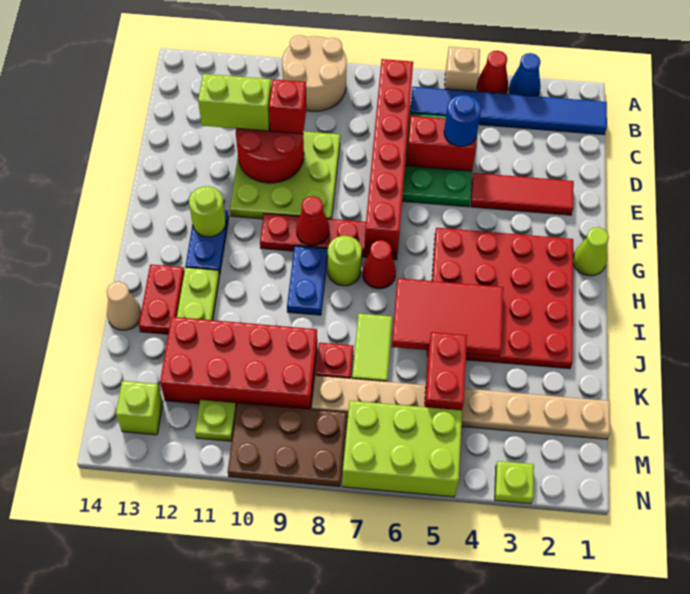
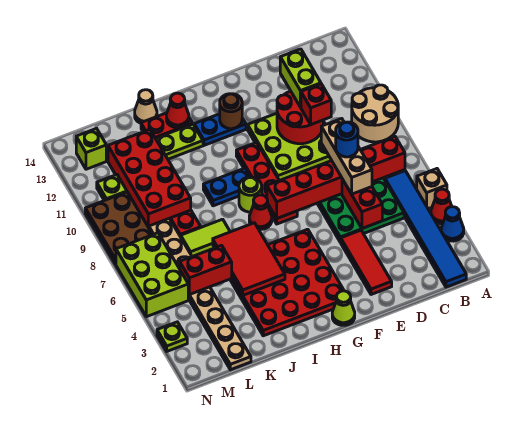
blue 1x1 round brick [444,95,481,146] -> blue 1x1 round brick moved to [336,122,358,157]
none -> tan 1x3 brick [321,119,372,194]
red 1x1 cone [296,196,329,246] -> red 1x1 cone moved to [166,93,189,128]
lime 1x1 round brick [189,186,226,237] -> brown 1x1 round brick [220,94,242,129]

